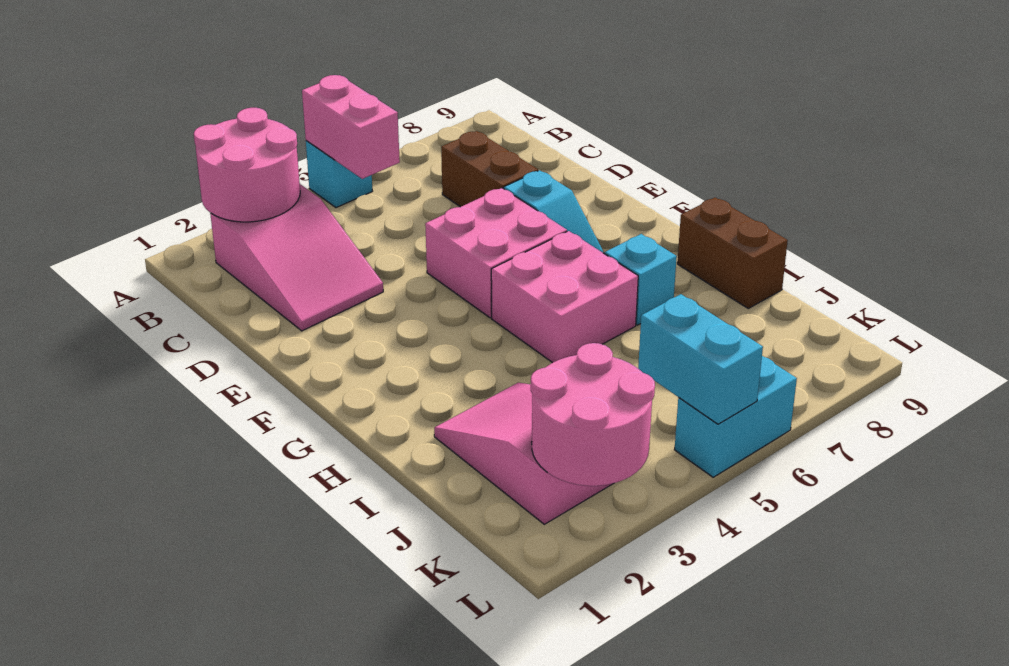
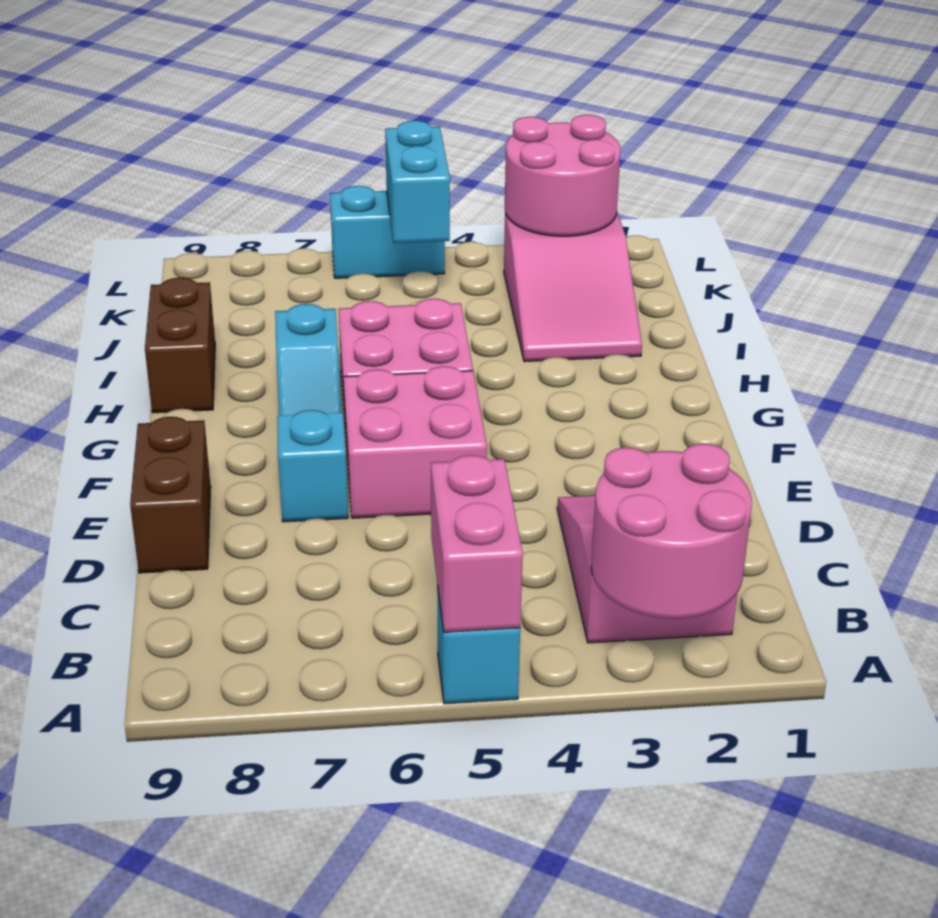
brown 1x2 brick [441,131,538,207] -> brown 1x2 brick moved to [130,417,211,573]

